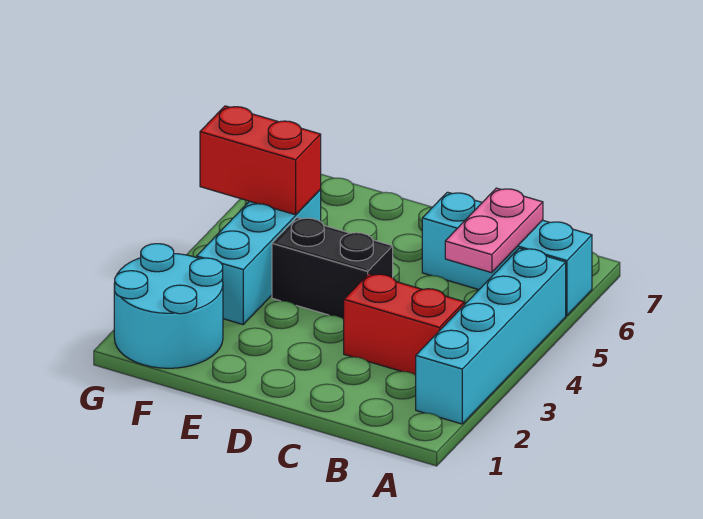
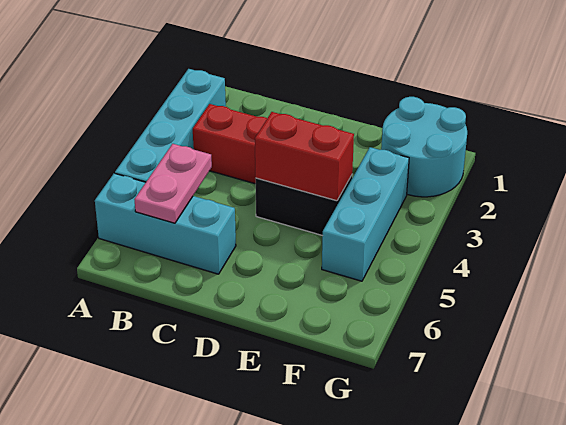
red 1x2 brick [200,106,321,215] -> red 1x2 brick moved to [255,112,354,201]

